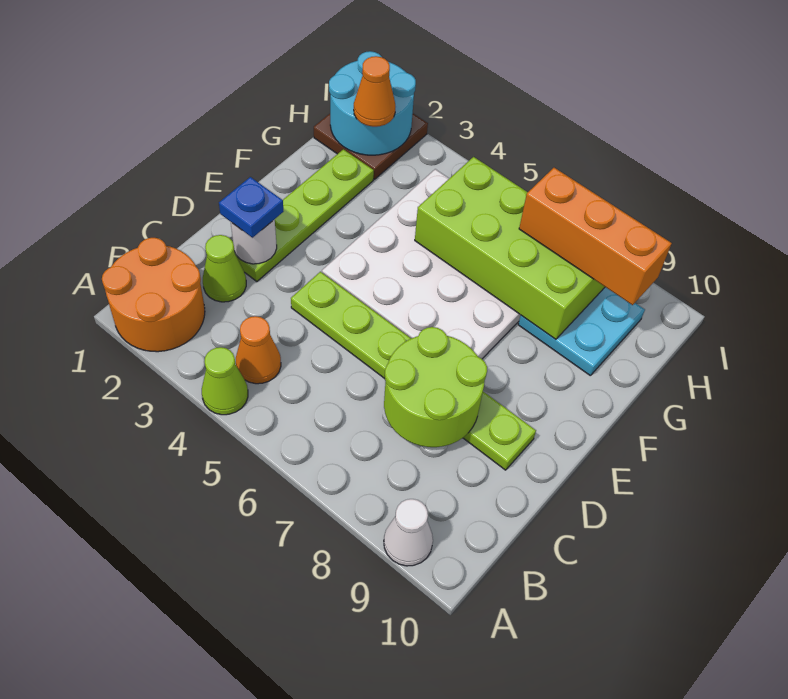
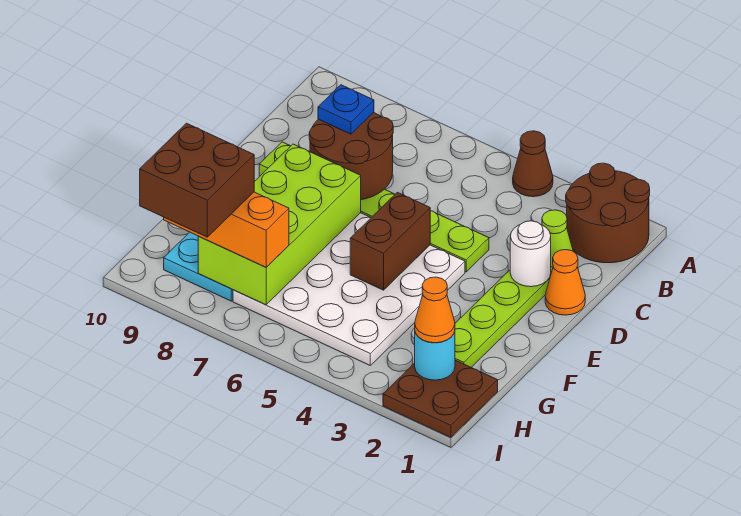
orange 2x2 round brick [102,238,205,352] -> brown 2x2 round brick [566,163,650,263]
lime 1x1 cone [202,347,248,415] -> brown 1x1 cone [513,131,553,197]
white 1x1 cone [384,499,433,566] -> none
orange 1x1 cone [236,316,281,384] -> orange 1x1 cone moved to [545,250,585,315]
lime 2x2 round brick [384,327,487,447] -> brown 2x2 round brick [309,112,393,200]
blue 1x1 plate [219,177,284,238] -> blue 1x1 plate moved to [318,85,374,134]
none -> brown 1x2 brick [350,192,430,290]
lime 2x4 brick [415,157,605,339] -> lime 2x4 brick turned to [198,144,361,305]
cyan 2x2 round brick [329,51,416,155] -> cyan 1x1 round brick [415,331,455,380]
none -> brown 2x2 brick [140,123,254,237]

